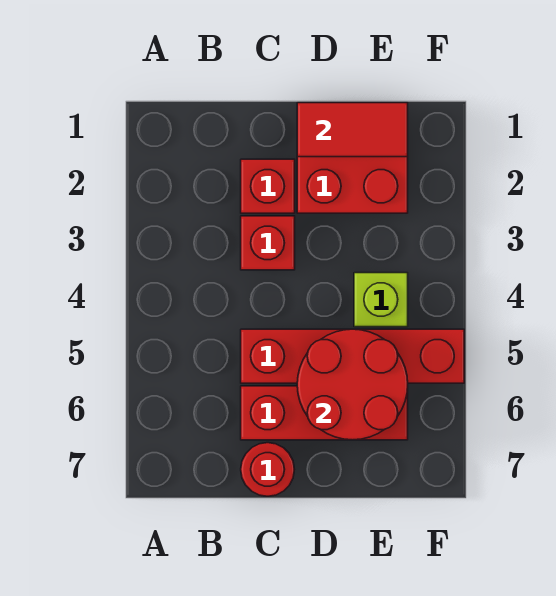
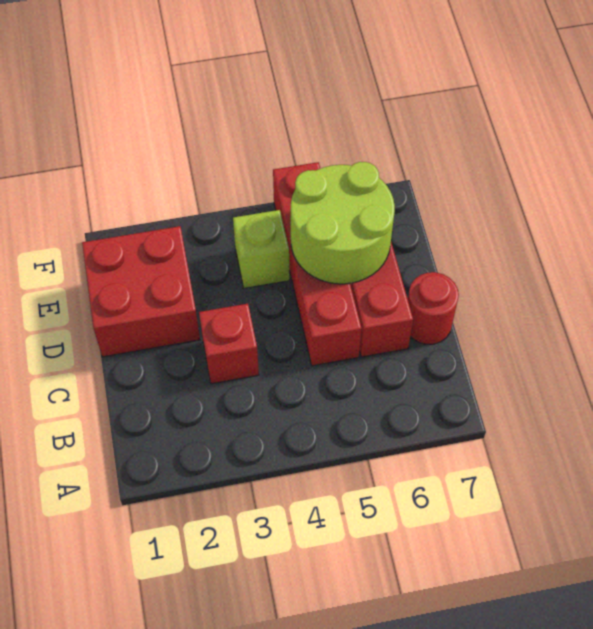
red 1x1 brick [241,159,295,213] -> none
red 1x2 tile [297,103,408,157] -> none
red 2x2 round brick [297,329,408,440] -> lime 2x2 round brick [291,162,395,284]

